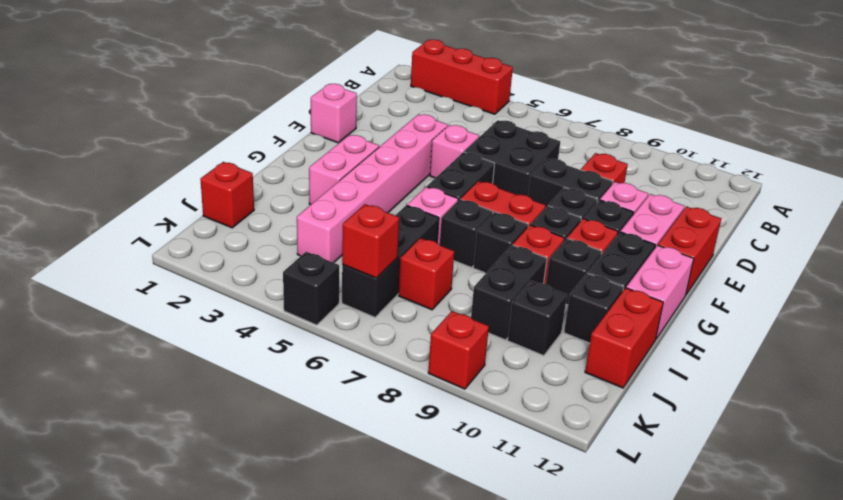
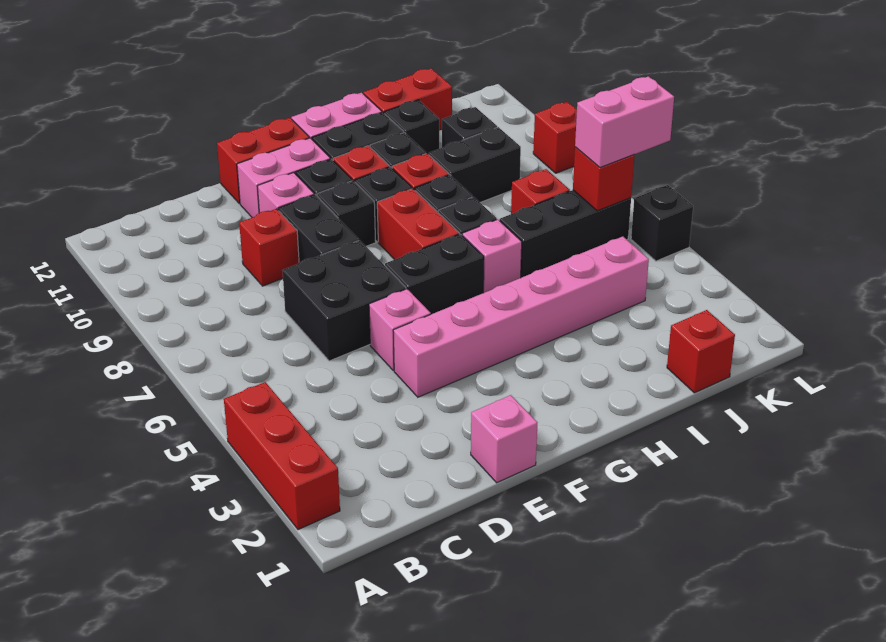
pink 1x2 brick [309,135,379,205] -> pink 1x2 brick moved to [575,76,674,168]

